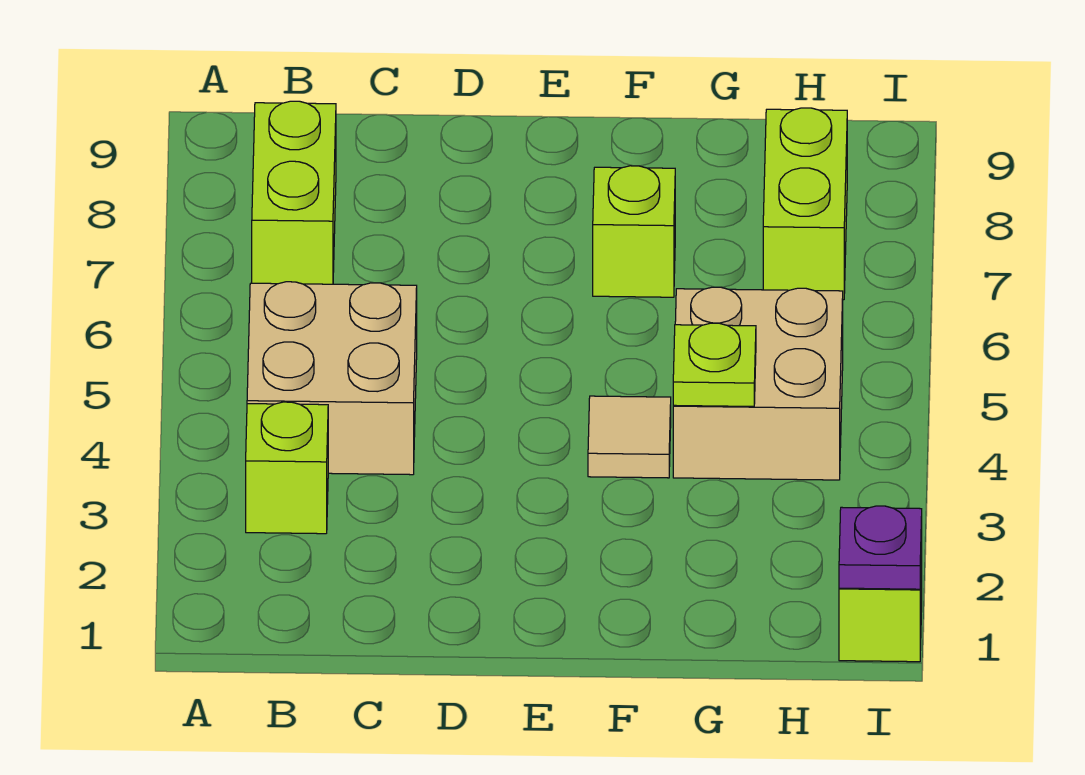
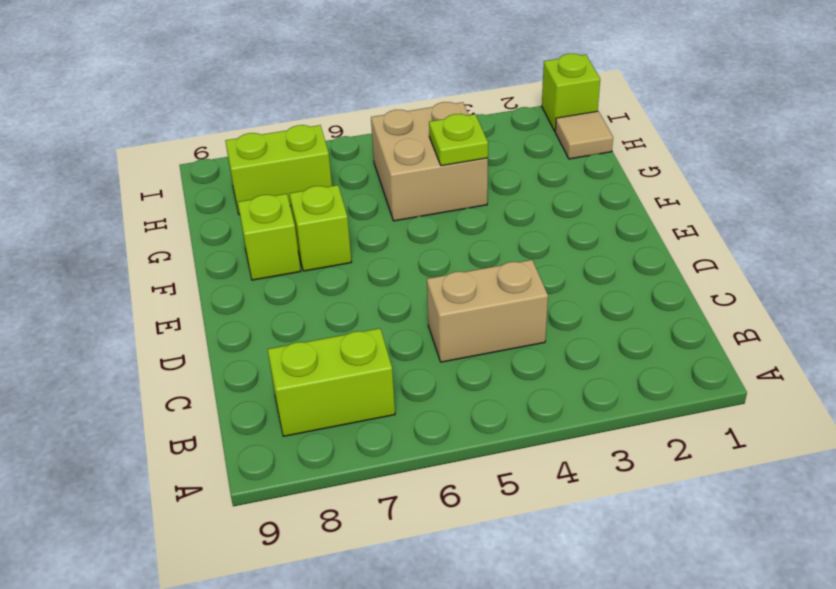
lime 1x1 brick [246,402,328,534] -> lime 1x1 brick moved to [238,194,301,280]
tan 2x2 brick [247,282,417,475] -> tan 1x2 brick [427,260,548,362]
tan 1x1 tile [588,396,671,478] -> tan 1x1 tile moved to [555,111,613,159]
purple 1x1 plate [839,506,922,589] -> none

